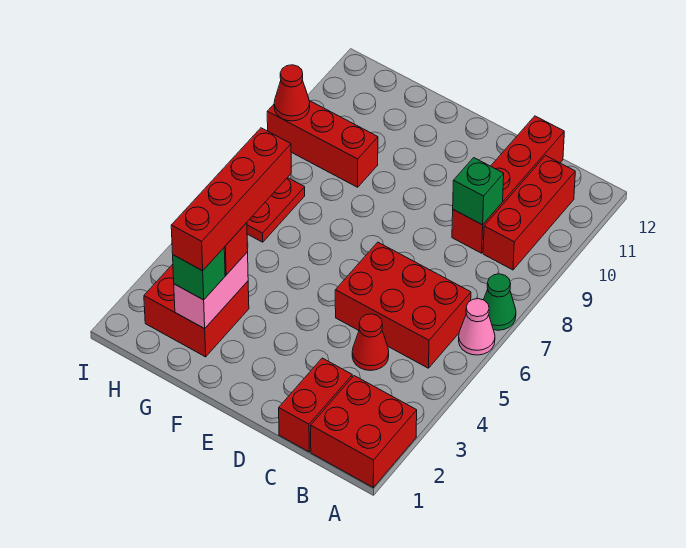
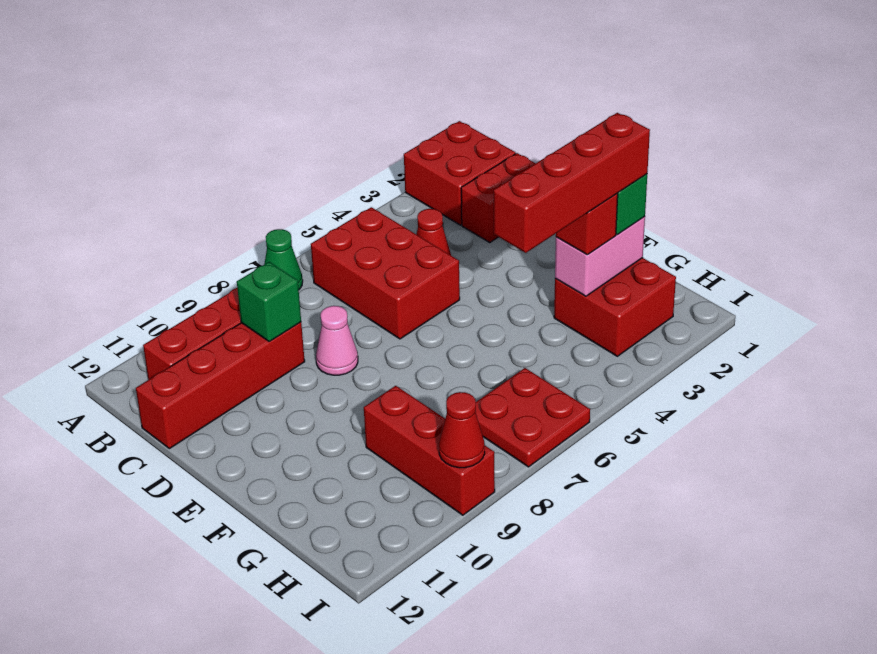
pink 1x1 cone [459,299,495,355] -> pink 1x1 cone moved to [316,306,358,375]

